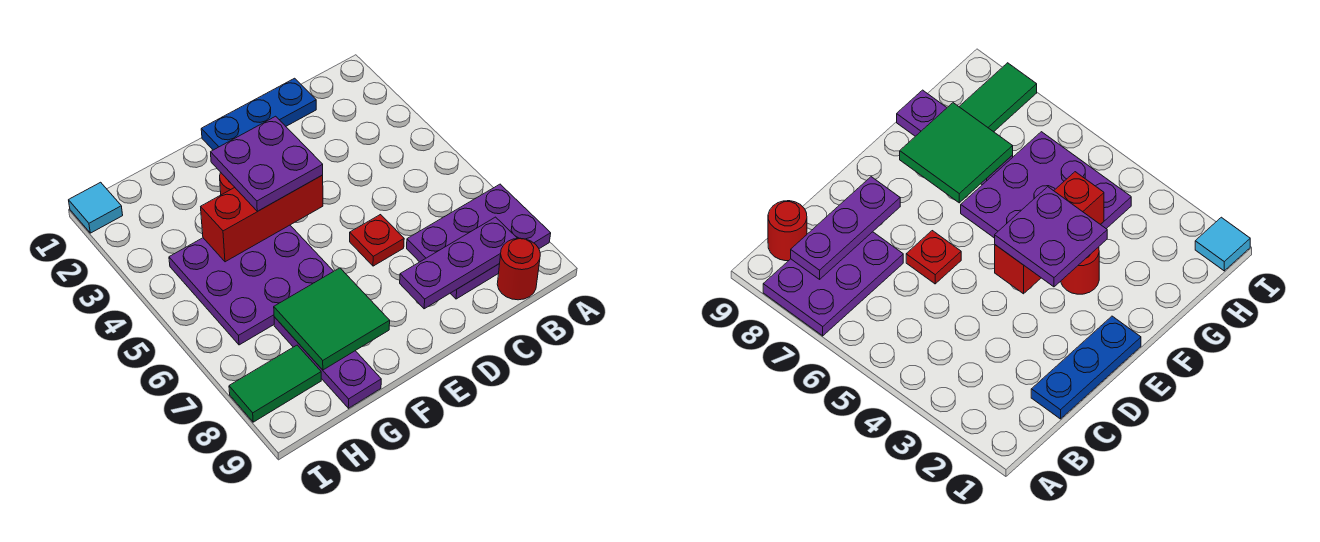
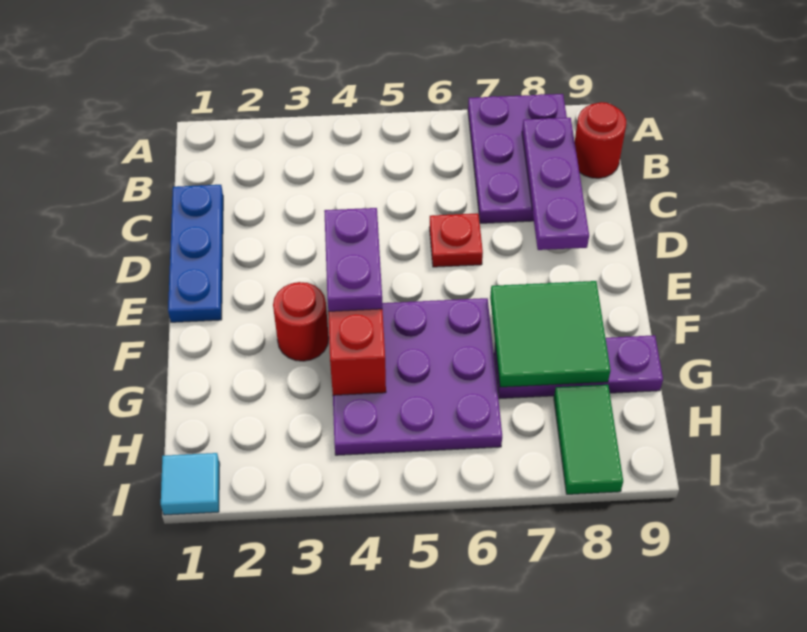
purple 2x2 plate [211,116,323,211] -> purple 1x2 plate [324,208,382,311]

